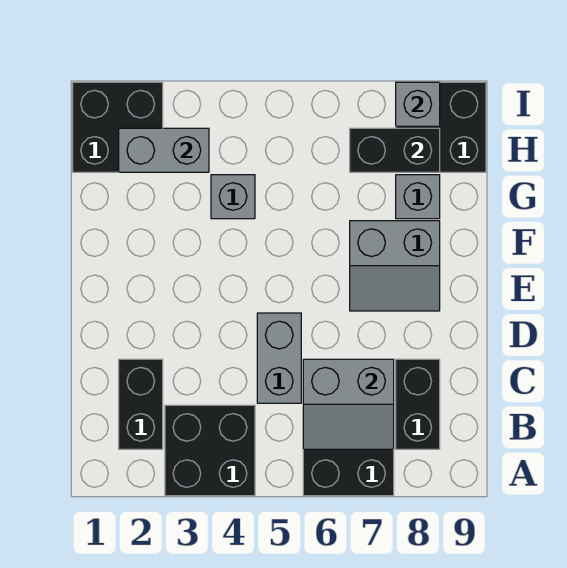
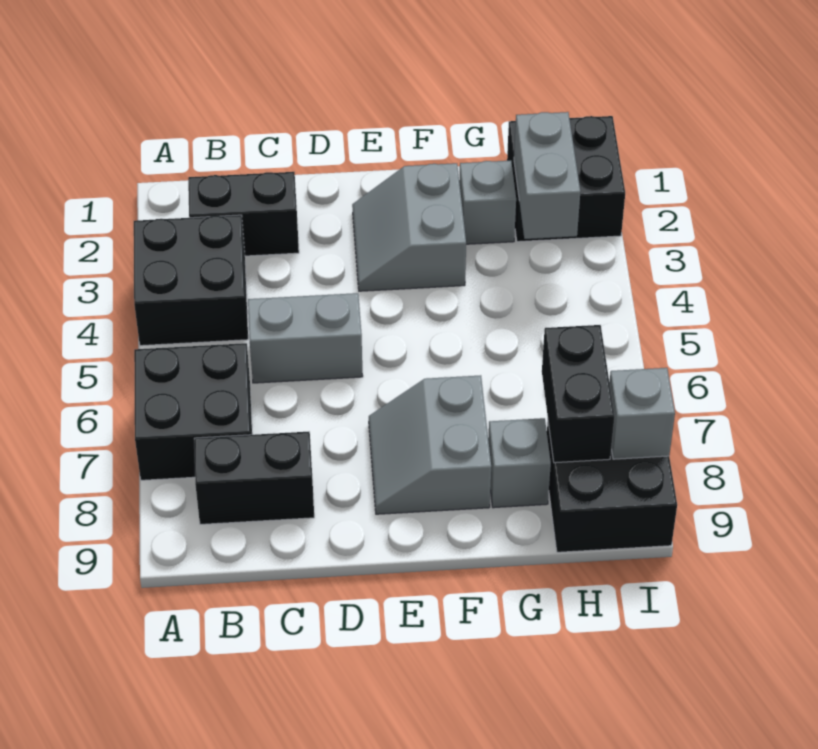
grey 2x2 slope [303,359,394,449] -> grey 2x2 slope moved to [352,163,466,291]
grey 1x1 brick [211,175,255,219] -> grey 1x1 brick moved to [459,161,516,244]

